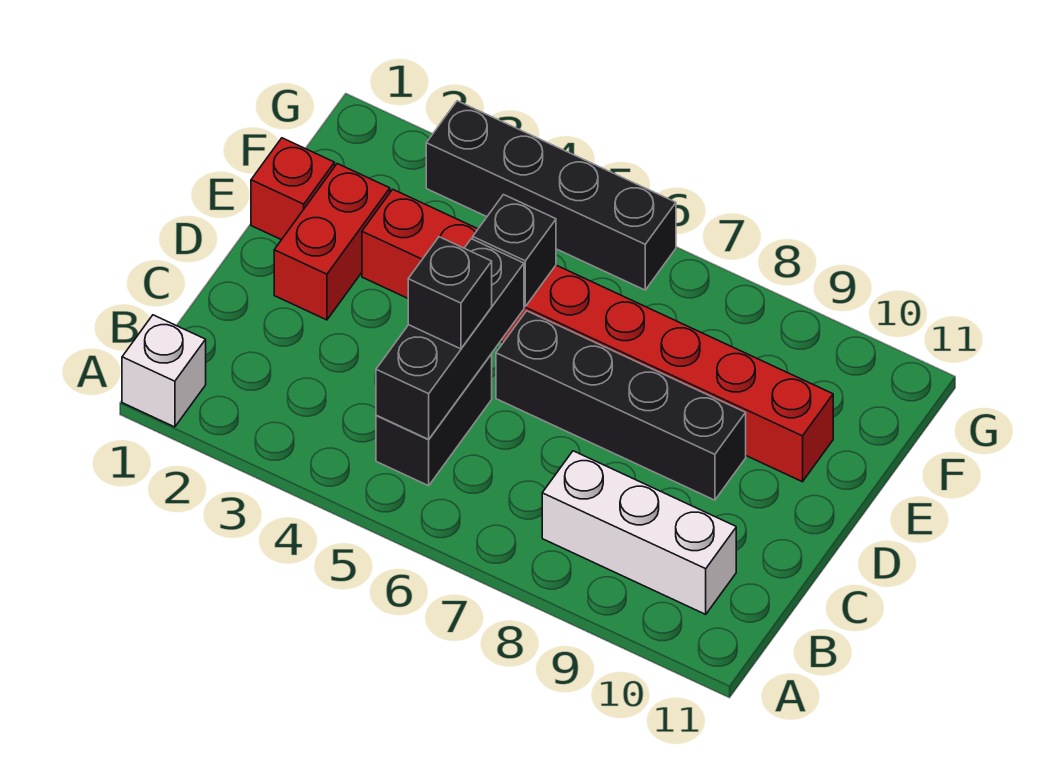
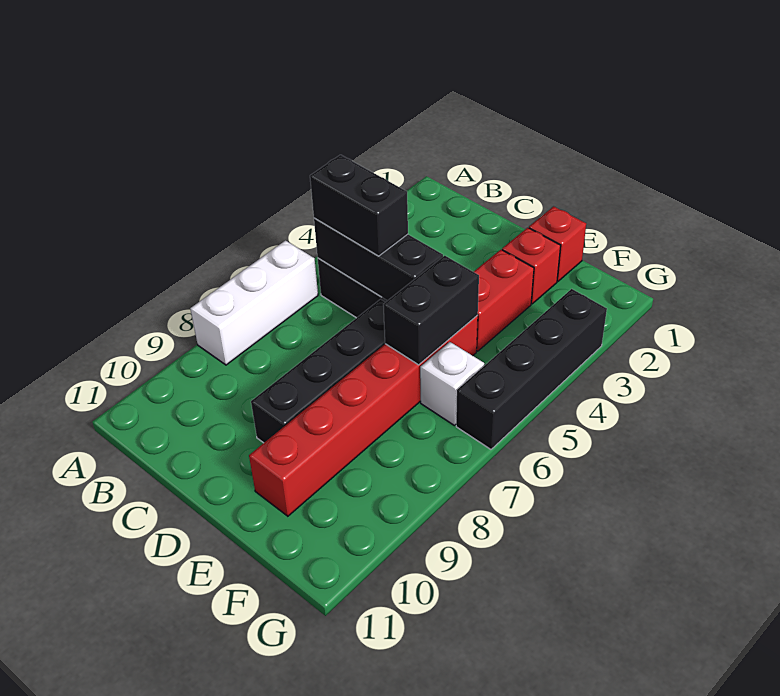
white 1x1 brick [122,315,206,427] -> white 1x1 brick moved to [420,342,484,425]
white 1x3 brick [542,451,736,614] -> white 1x3 brick moved to [190,241,318,365]
black 1x1 brick [408,237,492,349] -> black 1x2 brick [310,155,408,256]
red 1x2 brick [274,164,390,320] -> red 1x1 brick [502,228,561,304]
black 1x1 brick [473,195,556,306] -> black 1x2 brick [383,256,479,365]

